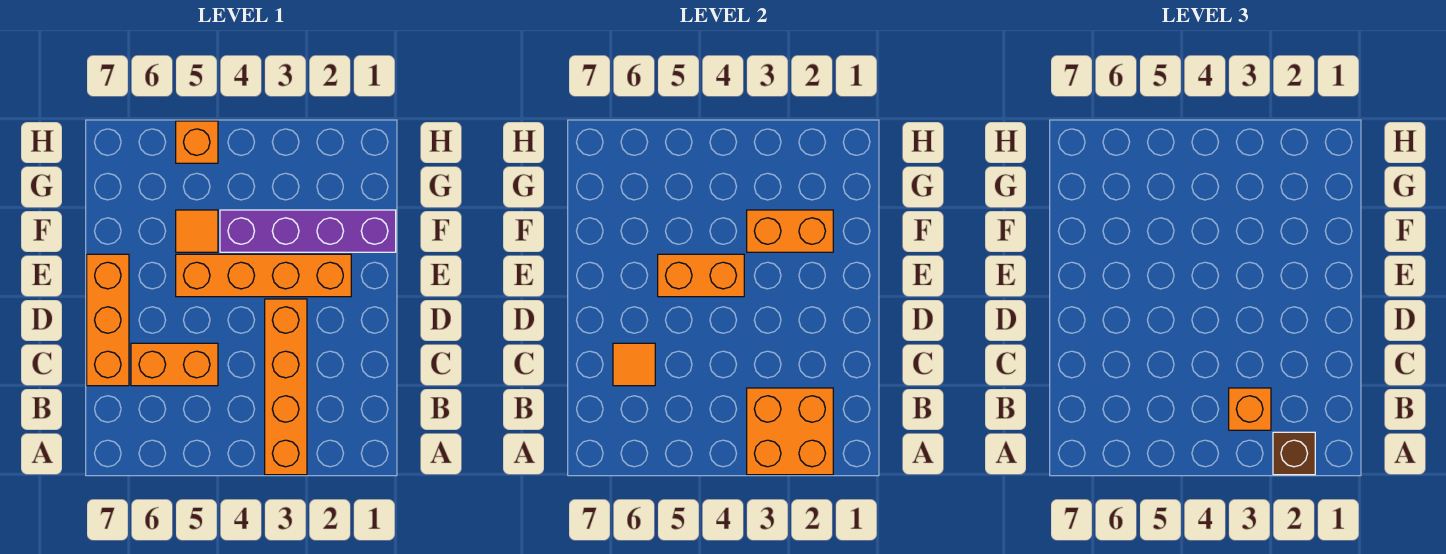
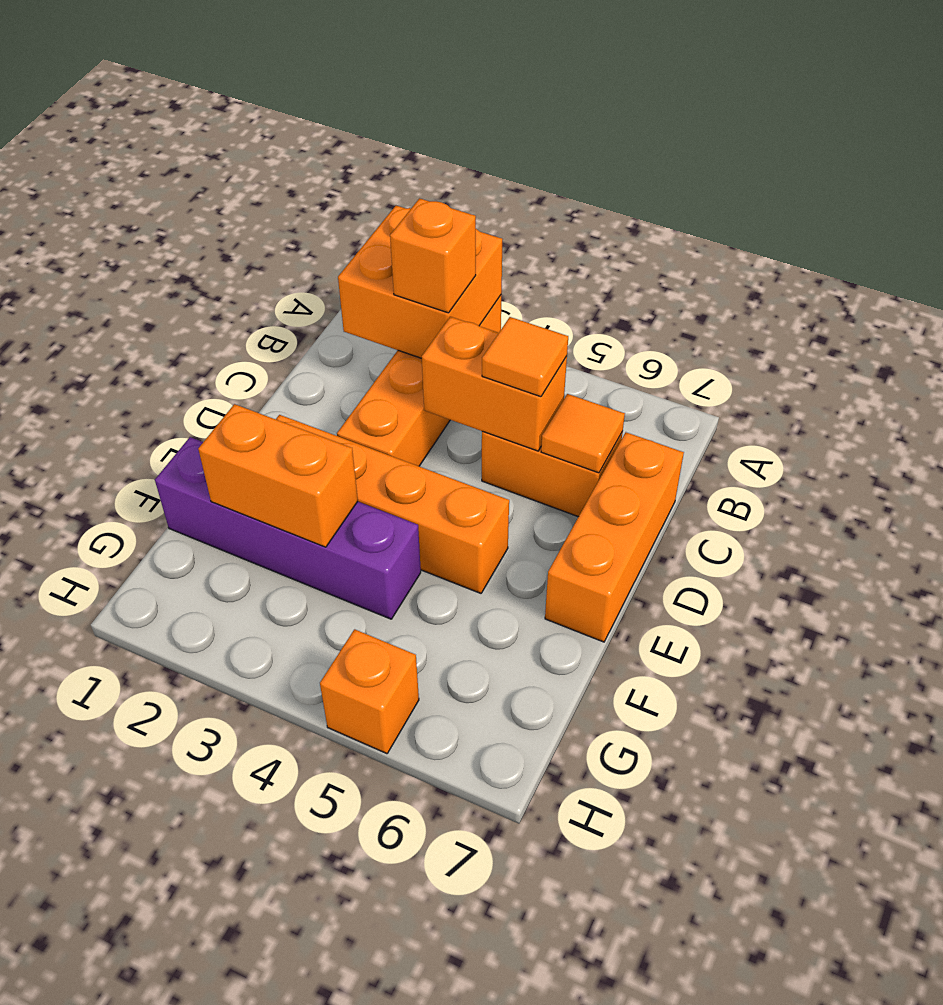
brown 1x1 brick [1273,432,1315,475] -> none
orange 1x2 brick [658,254,744,297] -> orange 1x2 brick moved to [422,317,567,451]
orange 1x1 tile [176,210,218,252] -> orange 1x1 tile moved to [482,317,568,397]

